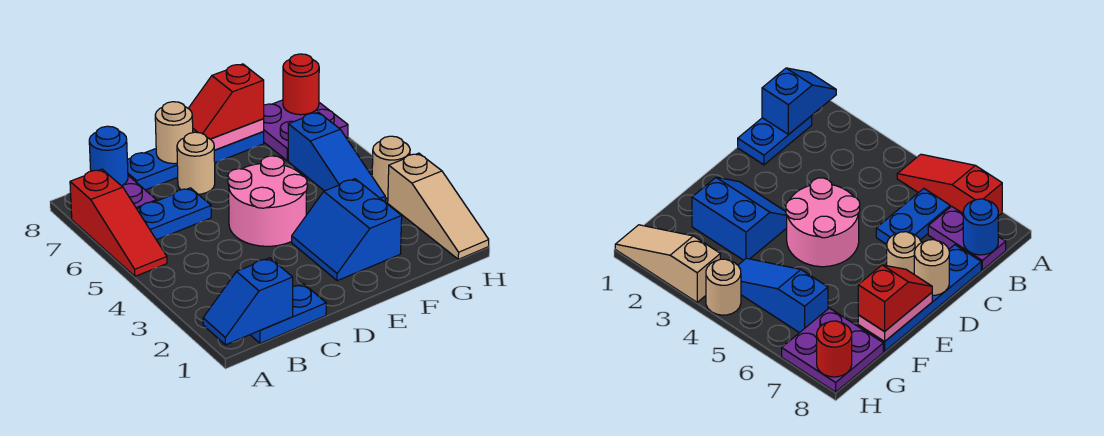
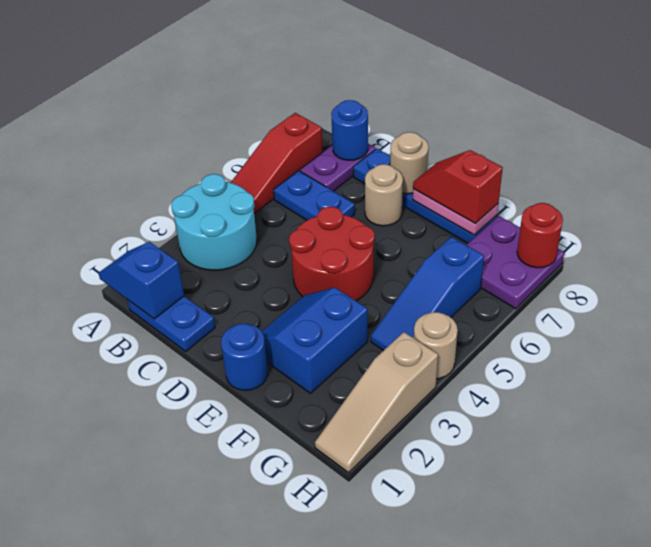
none -> cyan 2x2 round brick [171,174,257,270]
pink 2x2 round brick [228,156,307,246] -> red 2x2 round brick [289,207,375,301]
none -> blue 1x1 round brick [221,324,268,390]

